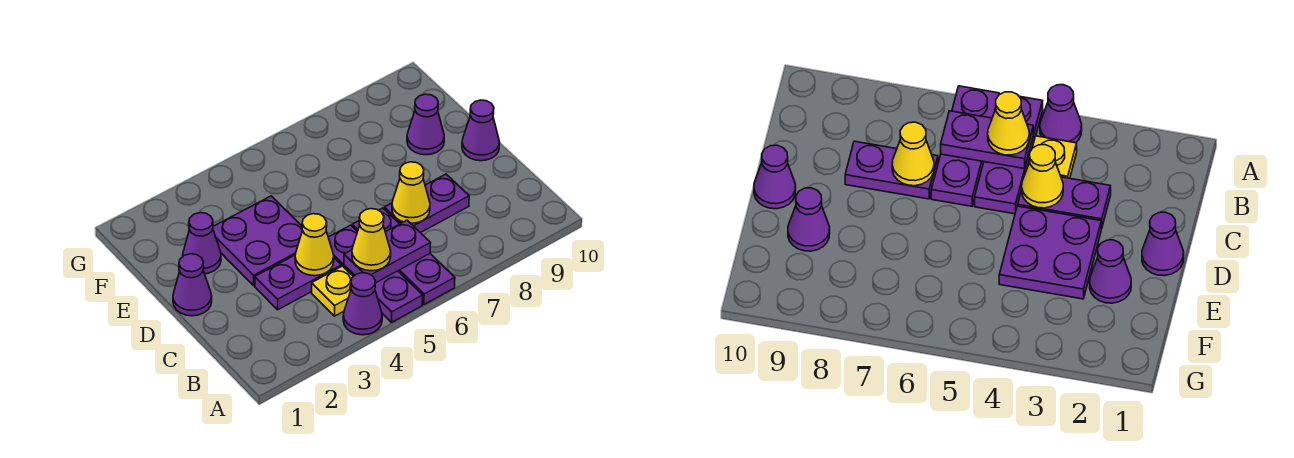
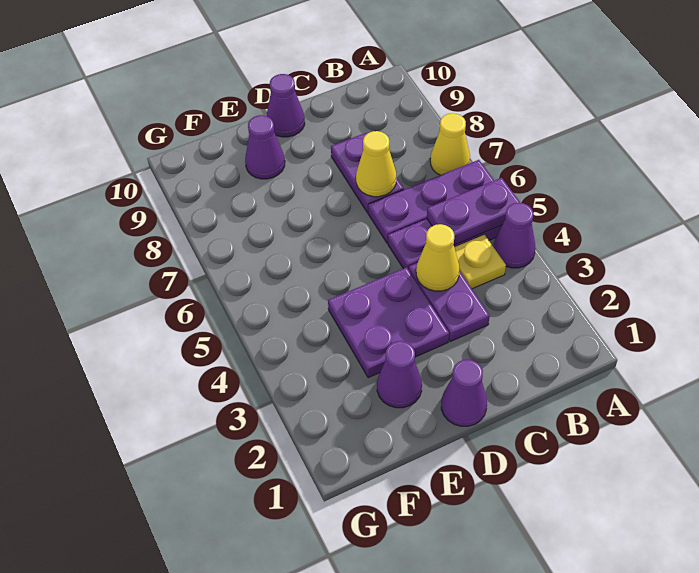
purple 1x2 plate [344,220,430,283] -> purple 1x2 plate turned to [427,178,520,245]
yellow 1x1 cone [352,209,391,271] -> yellow 1x1 cone moved to [430,113,470,175]

